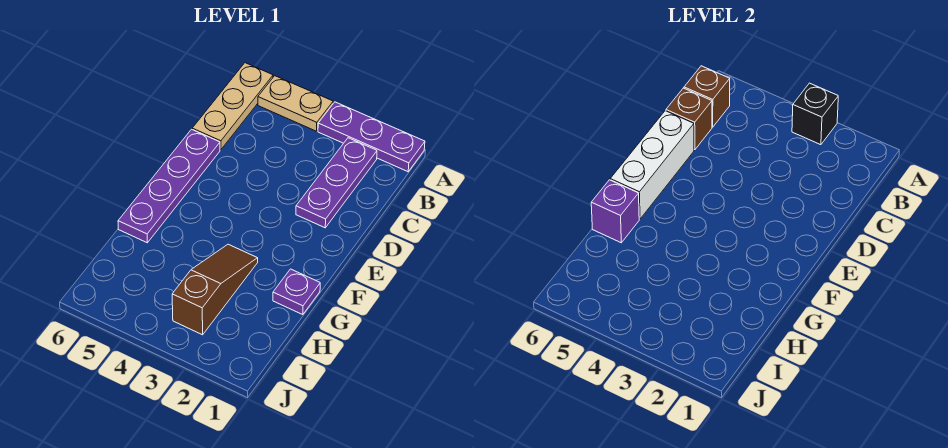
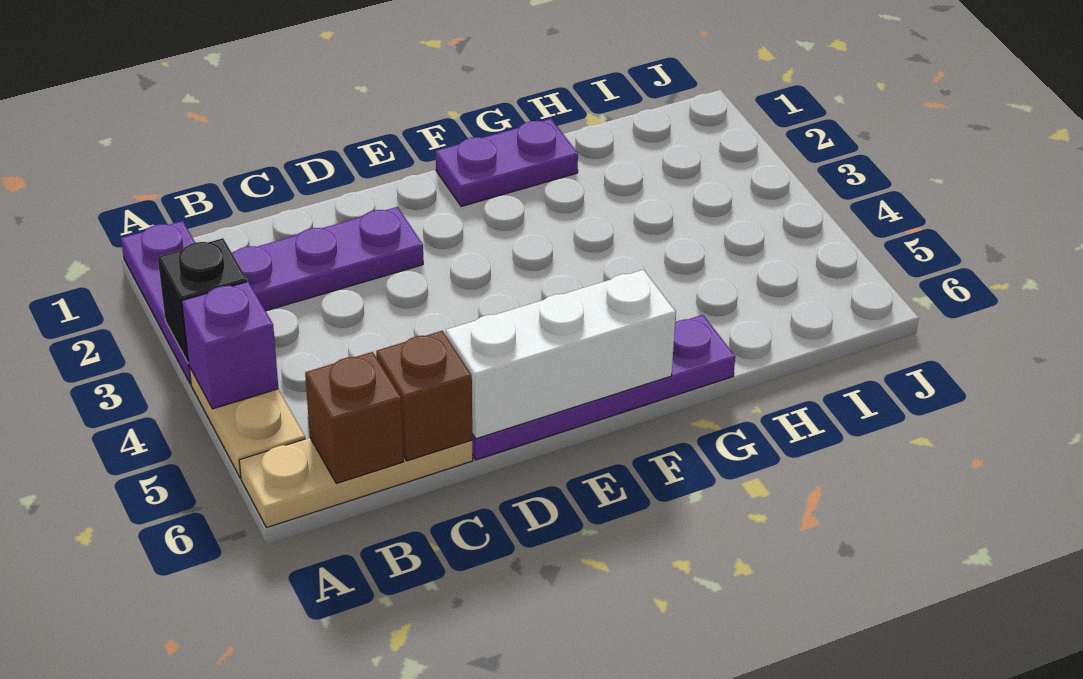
purple 1x1 plate [273,269,320,315] -> purple 1x2 plate [436,119,578,206]
brown 1x3 slope [172,244,258,335] -> none
purple 1x1 brick [591,180,639,243] -> purple 1x1 brick moved to [182,282,279,409]

